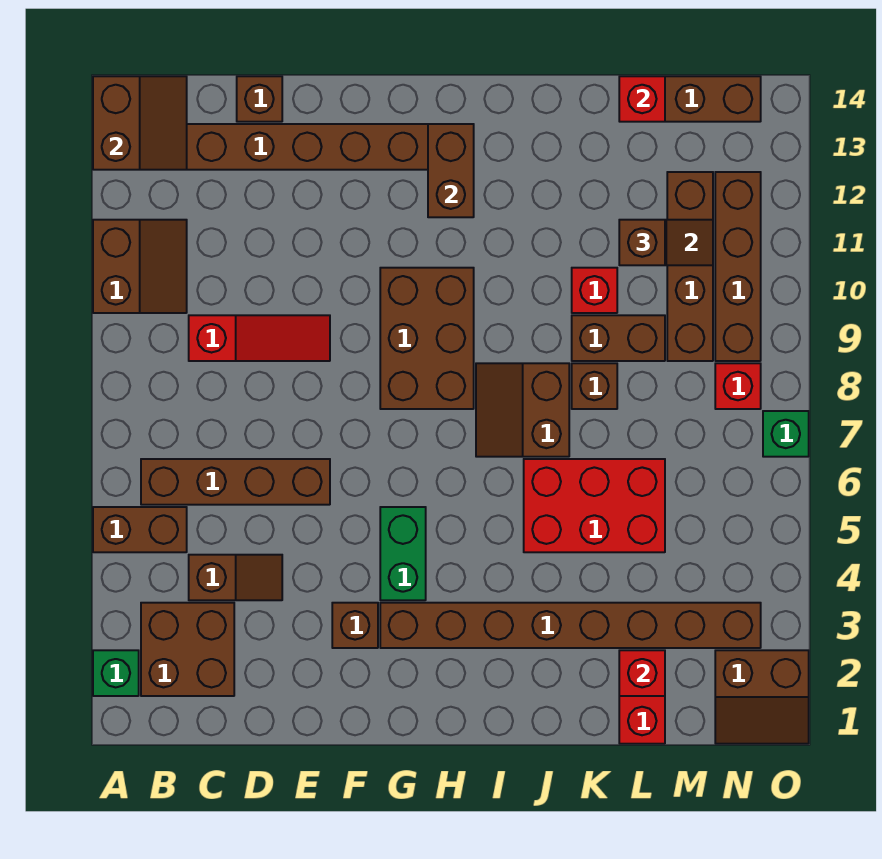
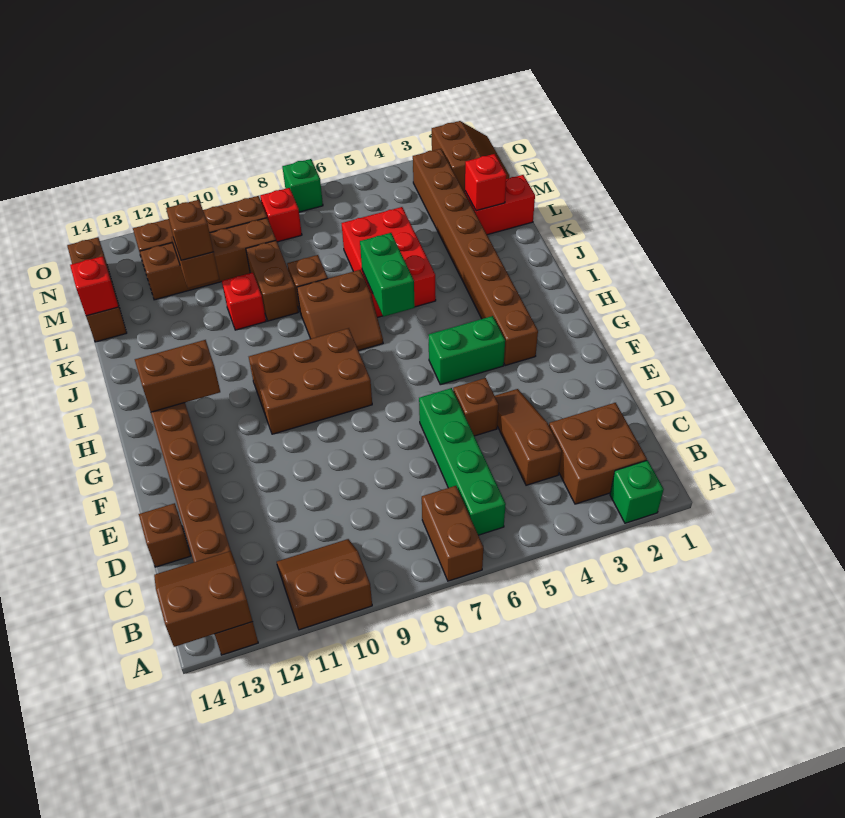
brown 1x2 brick [93,507,187,552] -> brown 1x2 brick moved to [422,486,483,581]
brown 1x4 brick [141,459,330,505] -> green 1x4 brick [419,388,506,535]
brown 1x2 slope [189,555,282,600] -> brown 1x3 slope [495,389,562,485]
red 1x3 slope [189,315,330,361] -> none
brown 1x1 brick [332,603,378,648] -> brown 1x1 brick moved to [453,378,499,436]
none -> green 1x2 brick [360,233,415,317]

